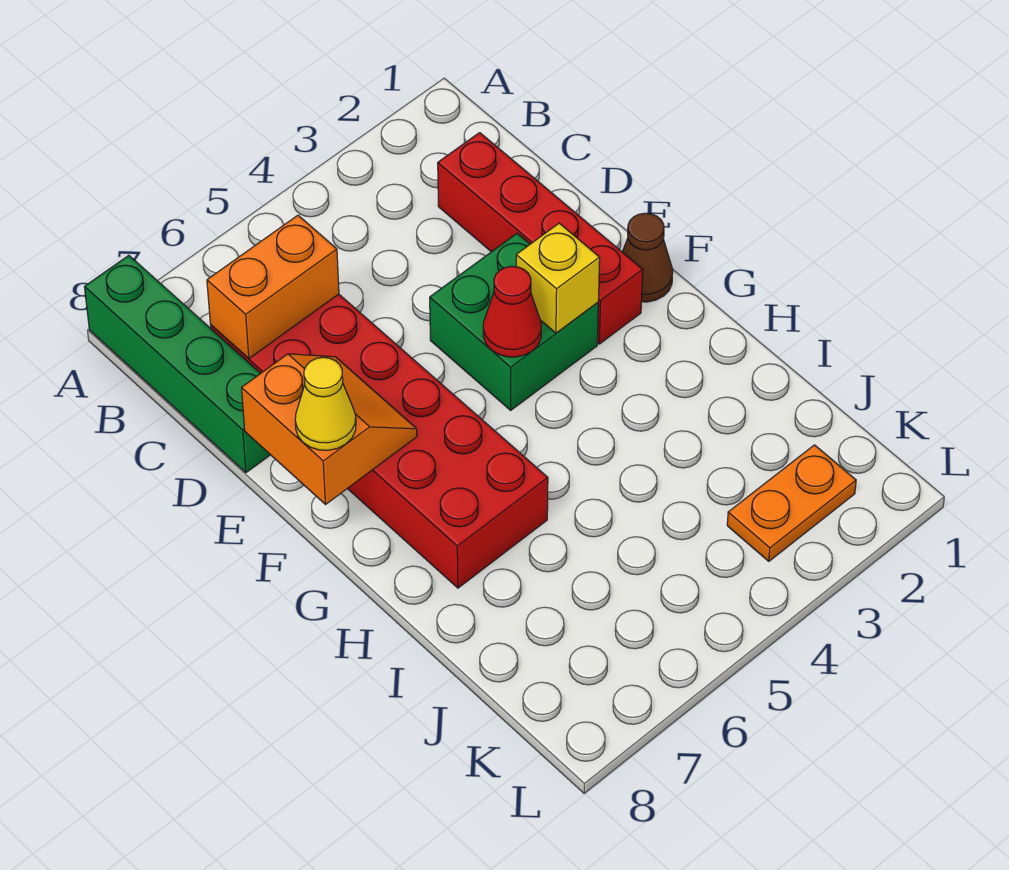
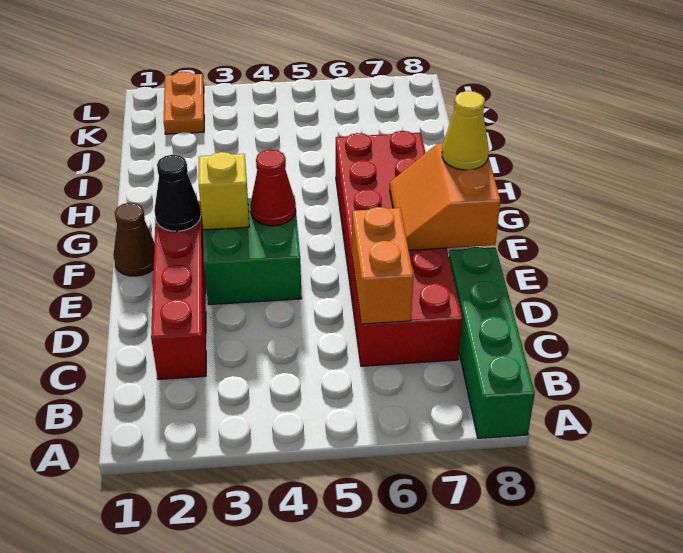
orange 1x2 brick [207,215,339,358] -> orange 1x2 brick turned to [352,207,413,324]
none -> black 1x1 cone [154,155,201,231]
orange 1x2 plate [727,445,856,561] -> orange 1x2 plate turned to [164,72,204,134]

